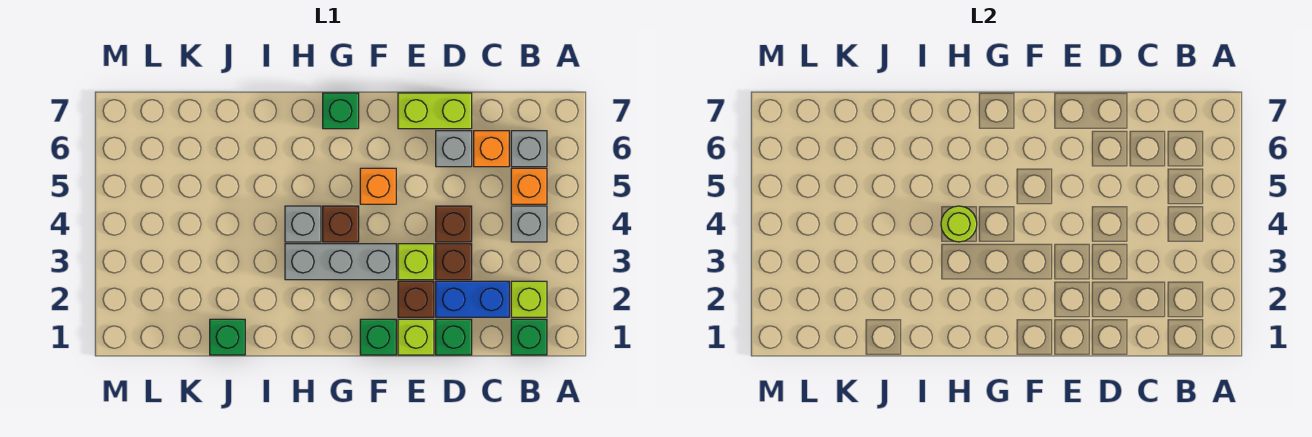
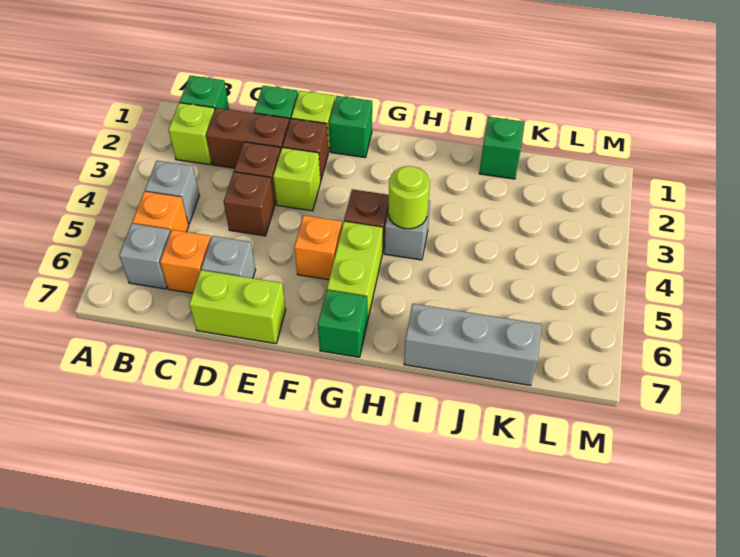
blue 1x2 brick [436,281,509,317] -> brown 1x2 brick [206,108,290,168]
grey 1x3 brick [285,244,396,280] -> grey 1x3 brick moved to [404,304,542,385]
none -> lime 1x2 brick [327,221,383,321]

